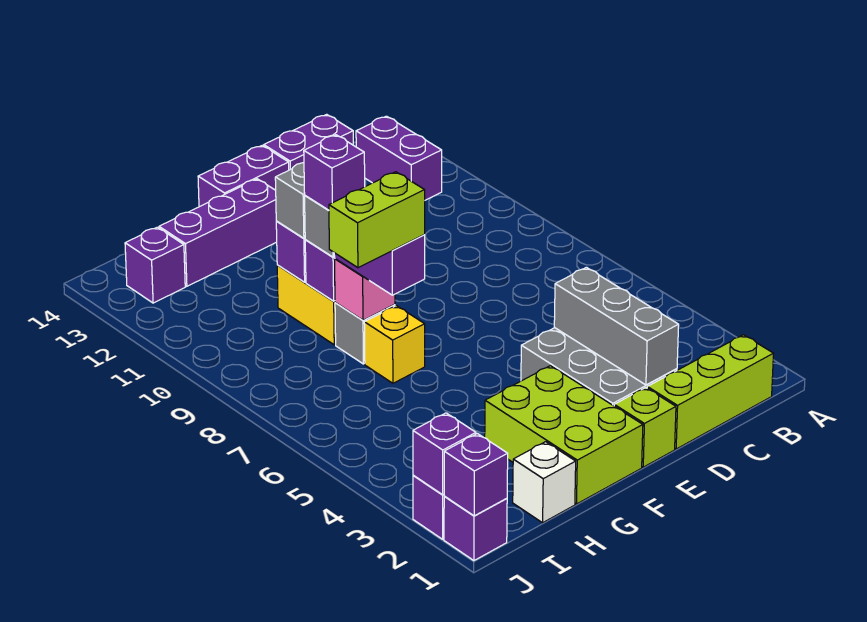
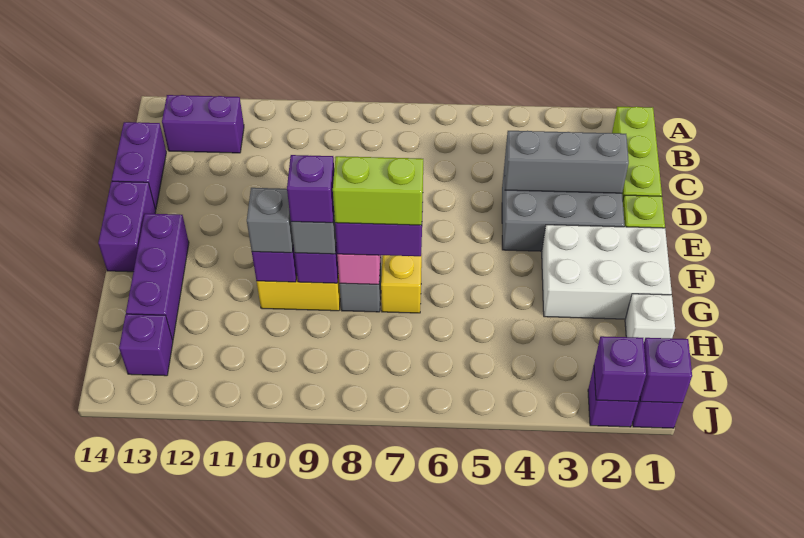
lime 2x3 brick [485,366,643,504] -> white 2x3 brick [542,225,672,319]
lime 1x2 brick [329,172,425,268] -> lime 1x2 brick turned to [333,156,423,225]

